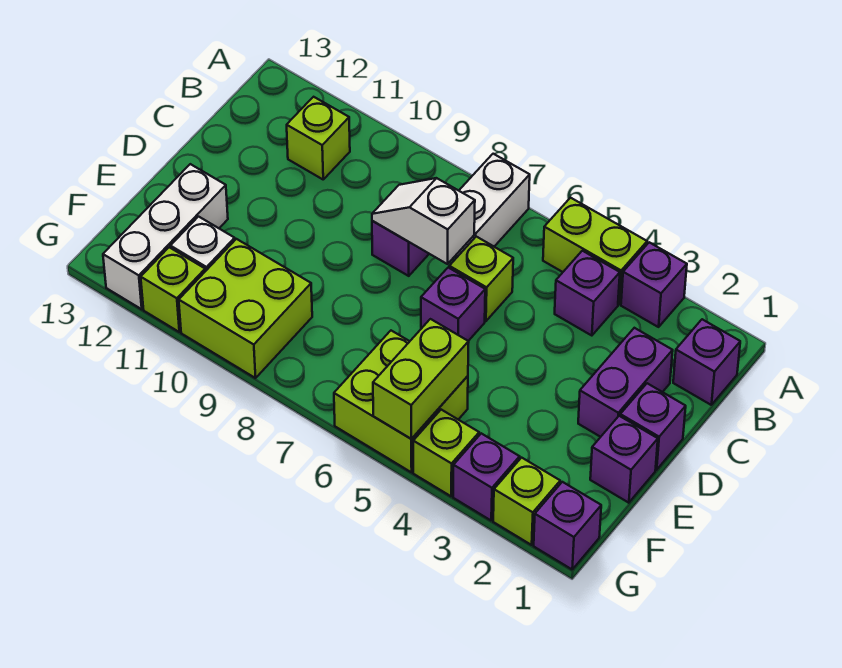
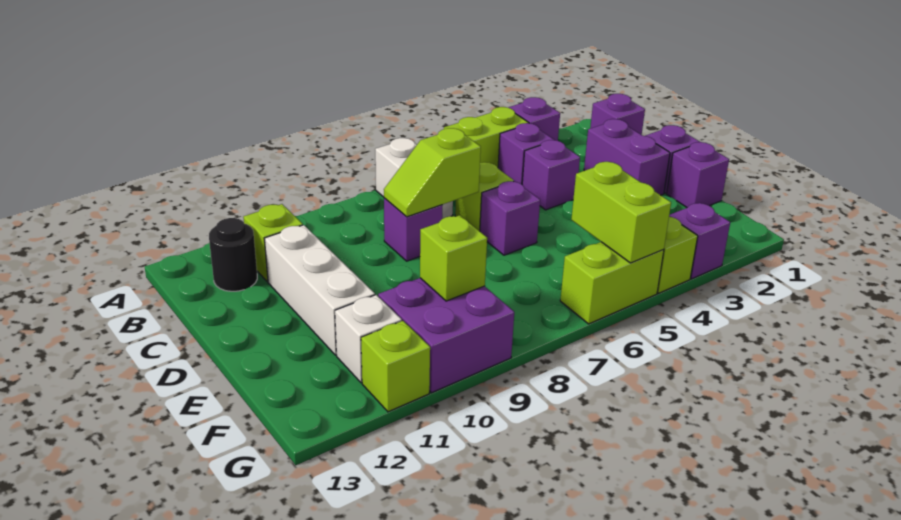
none -> black 1x1 round brick [209,218,257,291]
white 1x2 slope [372,178,475,264] -> lime 1x2 slope [384,128,481,217]
white 1x3 brick [103,164,228,309] -> white 1x3 brick moved to [264,225,375,355]
lime 2x2 brick [334,331,468,472] -> lime 1x2 brick [560,242,664,324]
lime 2x2 brick [179,239,312,378] -> purple 2x2 brick [378,278,514,393]
purple 1x1 brick [534,482,601,569] -> purple 1x1 brick moved to [522,140,580,210]
lime 1x1 brick [493,458,560,545] -> lime 1x1 brick moved to [420,215,487,301]

